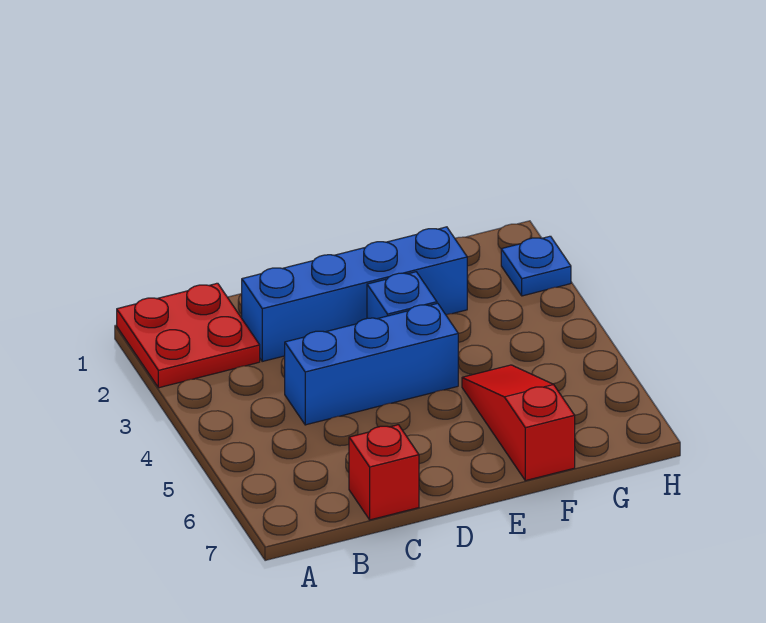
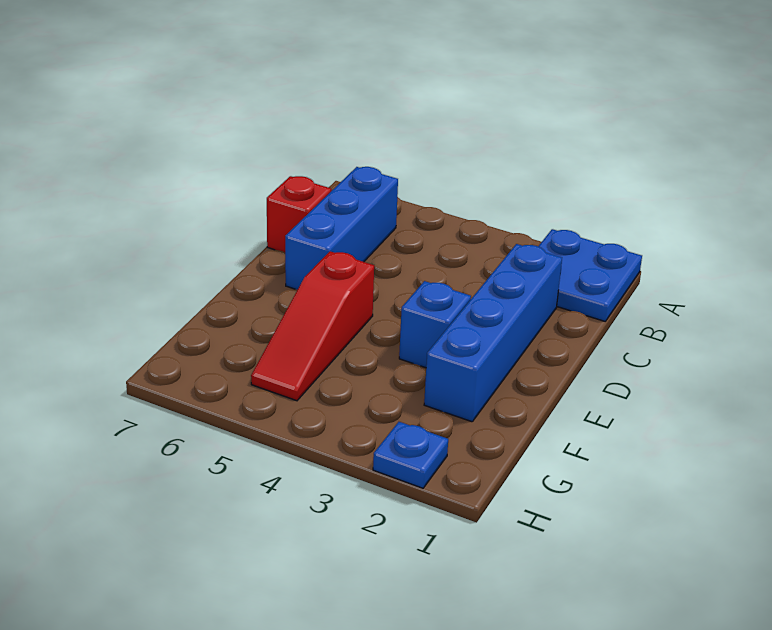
red 2x2 plate [117,283,260,388] -> blue 2x2 plate [538,229,642,321]
blue 1x3 brick [285,303,458,425] -> blue 1x3 brick moved to [285,167,398,290]
red 1x3 slope [462,365,575,481] -> red 1x3 slope turned to [251,251,374,401]

